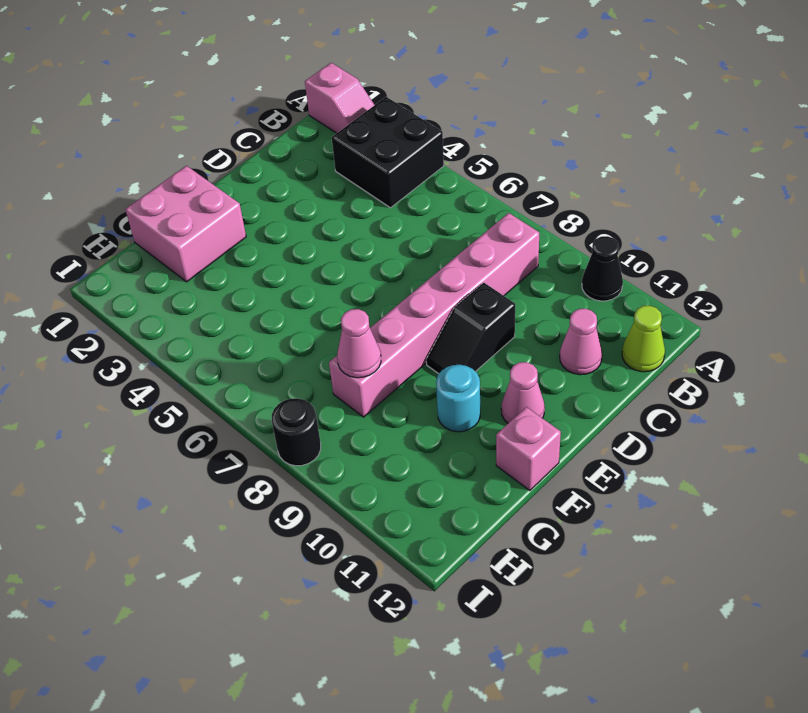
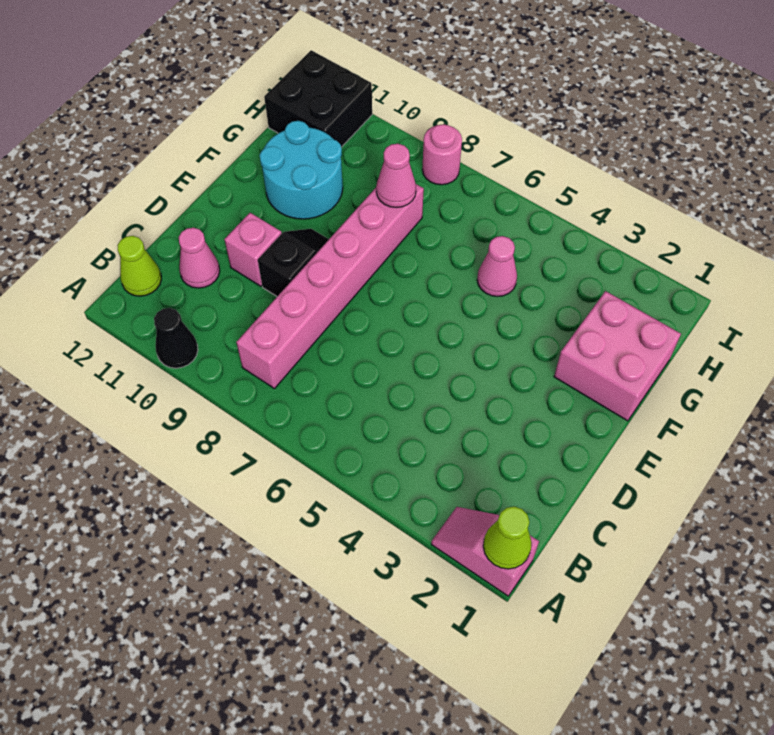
none -> lime 1x1 cone [483,506,532,569]
black 2x2 brick [332,97,444,208] -> black 2x2 brick moved to [264,50,372,147]
pink 1x1 cone [501,362,545,423] -> pink 1x1 cone moved to [477,236,517,297]
cyan 1x1 round brick [436,365,480,432] -> cyan 2x2 round brick [260,121,343,219]
pink 1x1 brick [496,407,561,491] -> pink 1x1 brick moved to [224,213,282,286]
black 1x1 round brick [272,398,321,466] -> pink 1x1 round brick [422,124,462,185]

